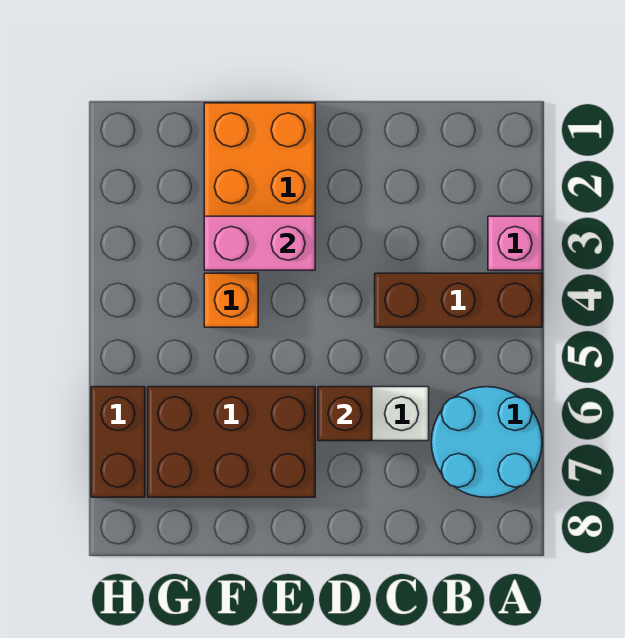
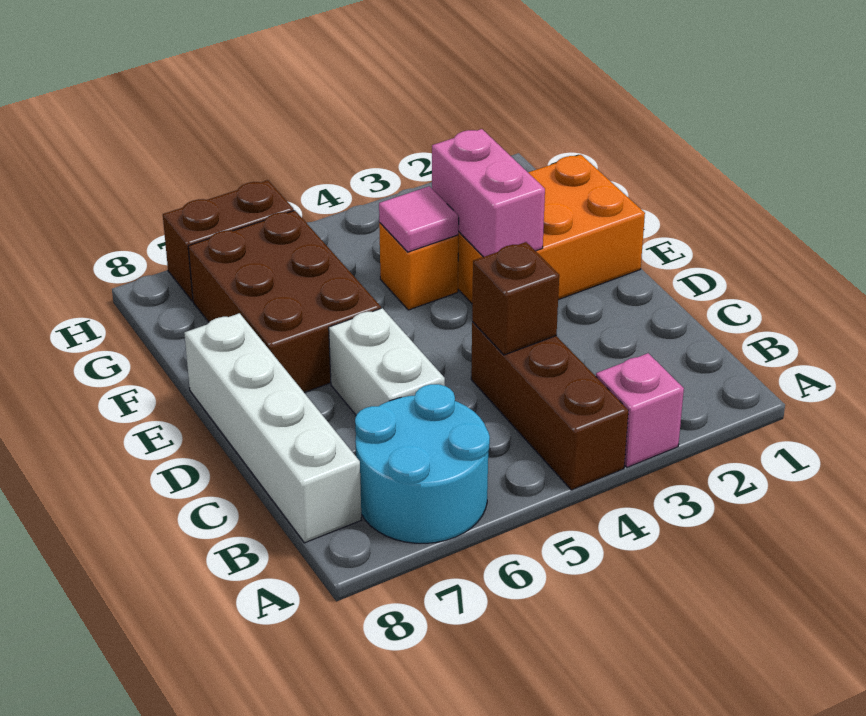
none -> white 1x4 brick [184,313,361,543]
brown 1x1 brick [318,387,372,441] -> brown 1x1 brick moved to [472,242,559,355]
none -> pink 1x1 tile [379,186,459,252]

